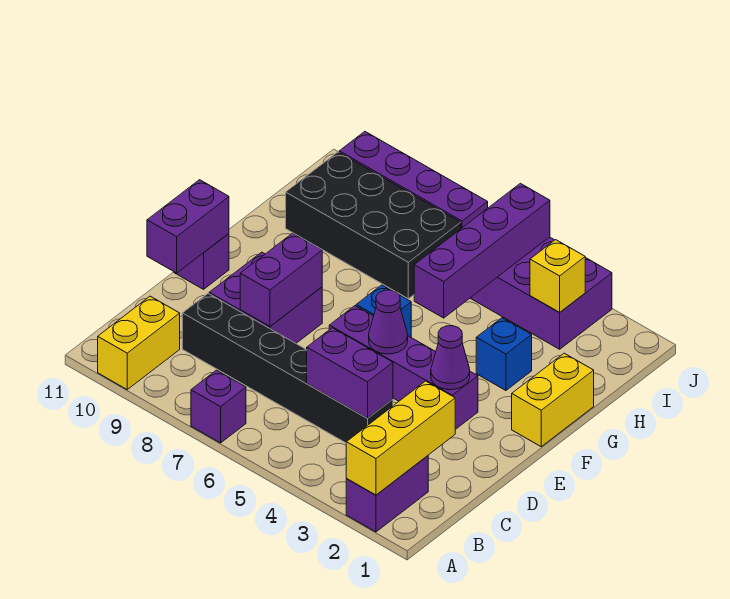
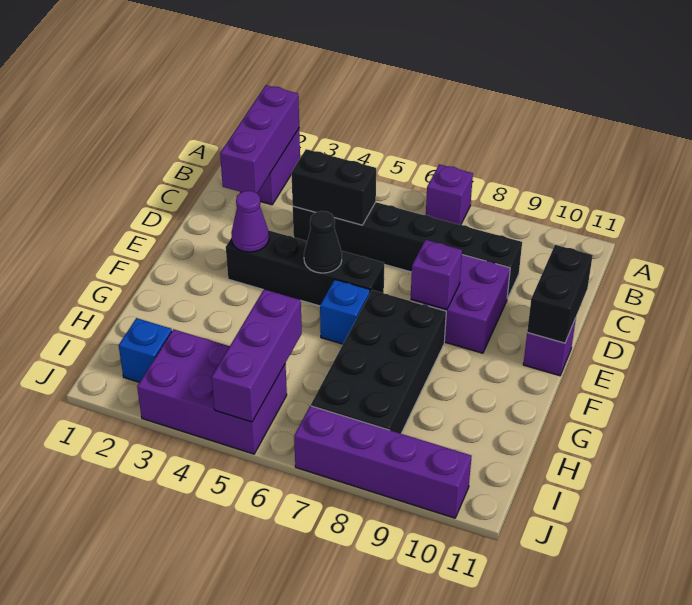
yellow 1x3 brick [346,381,455,495] -> purple 1x3 brick [220,85,299,193]
yellow 1x2 brick [98,296,180,389] -> none
purple 1x2 brick [307,328,393,418] -> black 1x2 brick [291,149,376,225]
purple 1x2 brick [240,233,322,327] -> purple 1x1 brick [411,240,462,310]
purple 1x2 brick [147,180,229,273] -> black 1x2 brick [527,245,593,343]
purple 1x4 brick [329,306,478,429] -> black 1x4 brick [226,230,384,306]
purple 1x1 cone [369,290,408,354] -> black 1x1 cone [304,211,342,273]
yellow 1x2 brick [512,353,594,447] -> none
blue 1x1 brick [476,318,532,390] -> blue 1x1 brick moved to [119,318,172,382]
purple 1x4 brick [414,183,550,318] -> purple 1x3 brick [212,289,302,422]
black 2x4 brick [286,152,461,299] -> black 2x4 brick turned to [311,290,446,434]
yellow 1x1 brick [530,240,585,312] -> none

